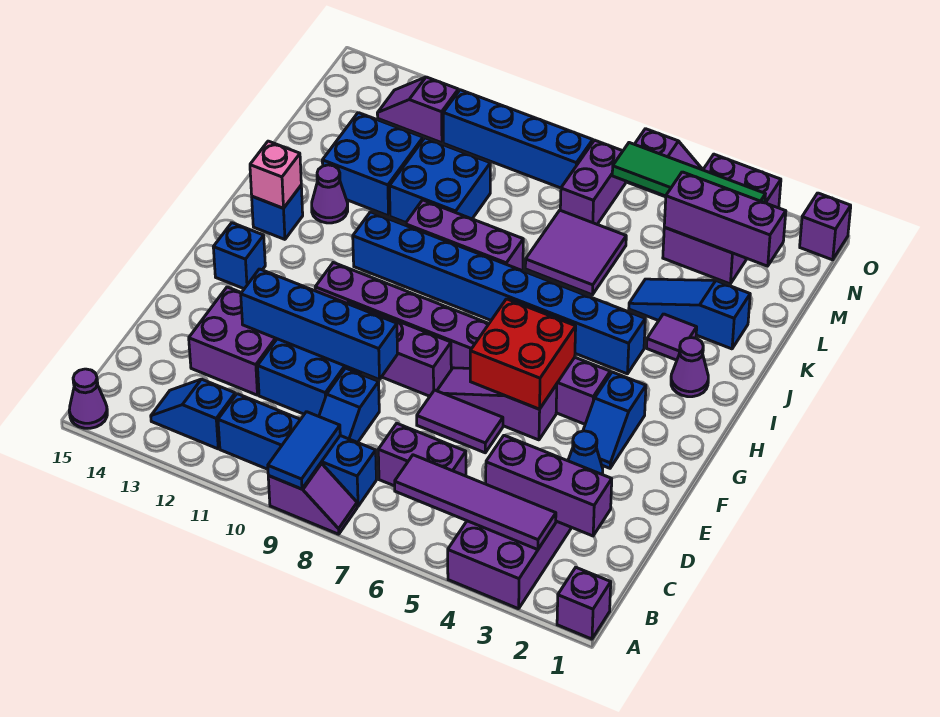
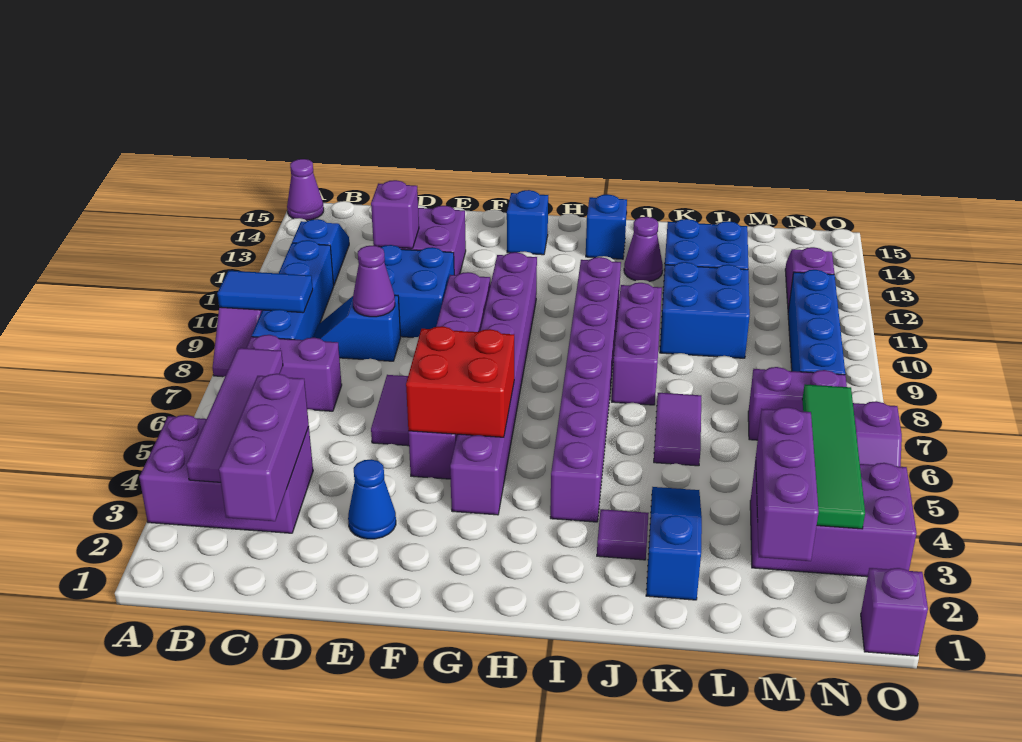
purple 1x1 brick [557,568,611,639] -> purple 1x1 brick moved to [371,180,419,248]
purple 1x2 brick [378,423,466,486] -> purple 1x2 brick turned to [247,335,342,411]
blue 1x4 brick [241,269,397,380] -> none
blue 1x2 slope [583,372,646,468] -> none
purple 1x1 cone [671,338,708,397] -> purple 1x1 cone moved to [353,245,395,317]
blue 1x8 brick [353,212,645,374] -> purple 1x8 brick [550,257,621,522]
pink 1x1 brick [250,141,301,208] -> none
purple 2x2 tile [525,210,626,295] -> purple 1x2 tile [654,393,701,466]

